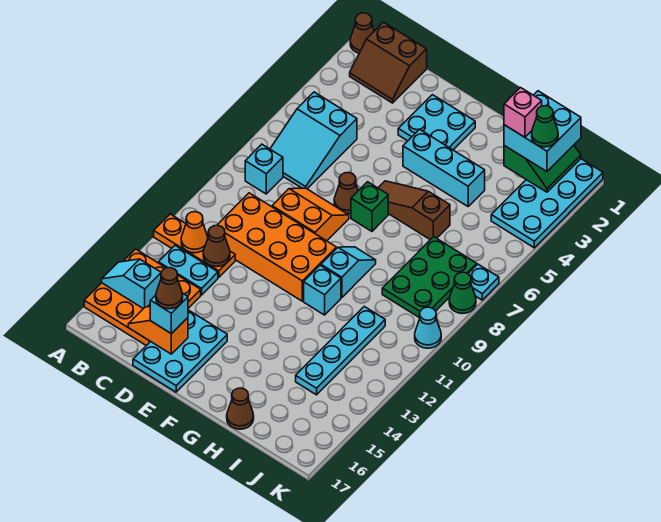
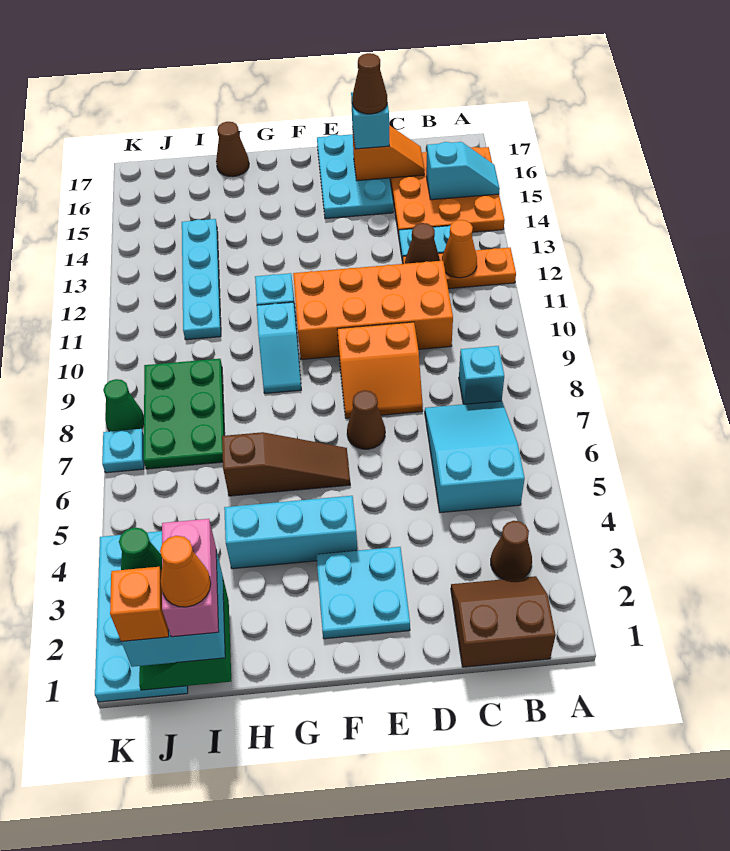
brown 1x1 cone [350,13,374,53] -> brown 1x1 cone moved to [491,521,532,579]
green 1x1 brick [351,182,388,231] -> none
none -> orange 1x1 cone [160,536,211,607]
pink 1x1 brick [504,88,542,137] -> pink 1x2 brick [162,519,219,637]
none -> orange 1x1 brick [110,567,169,642]
cyan 1x1 cone [415,307,441,348] -> none

